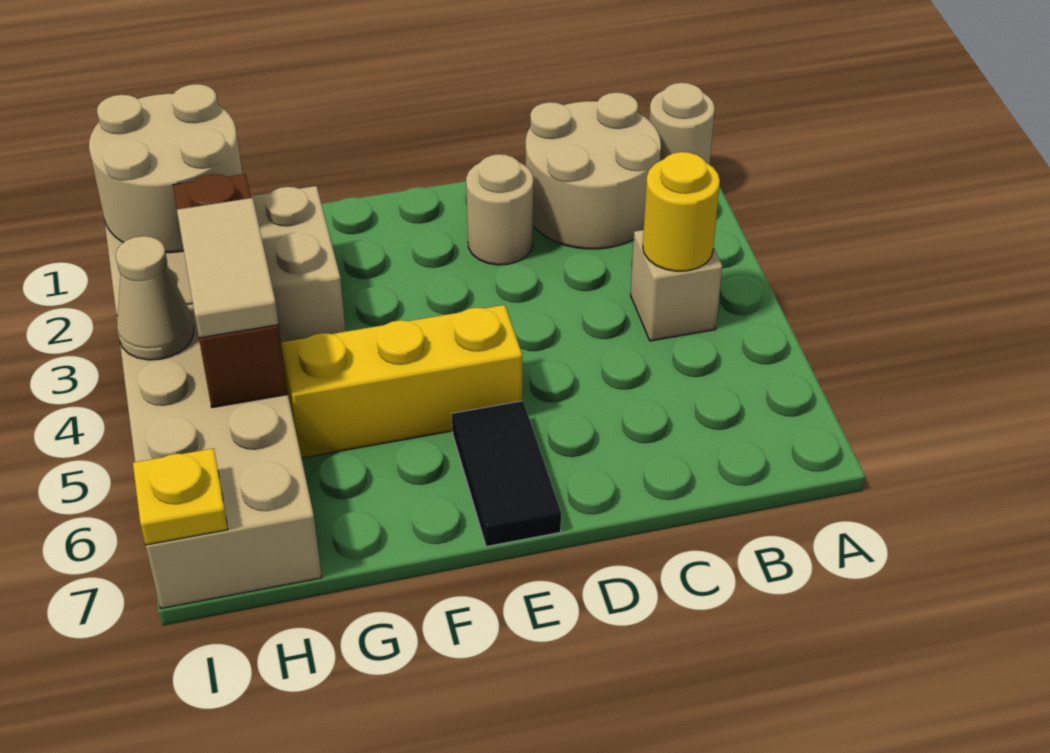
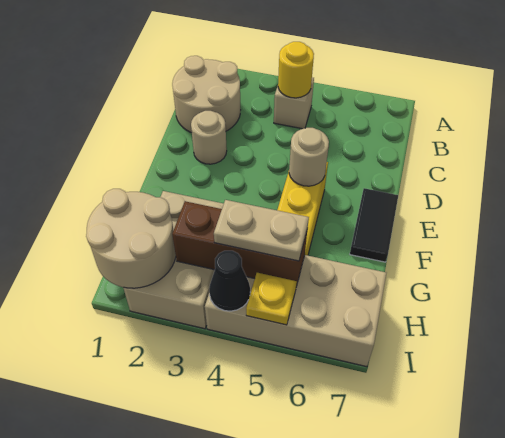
tan 1x1 round brick [649,83,715,165] -> tan 1x1 round brick moved to [289,128,329,186]
black 1x2 tile [452,401,561,547] -> black 1x2 tile turned to [350,188,398,262]
tan 1x2 tile [177,198,279,338] -> tan 1x2 plate [214,200,309,261]
tan 1x1 cone [116,236,194,360] -> black 1x1 cone [209,251,250,311]
yellow 1x1 plate [133,448,228,545] -> yellow 1x1 plate moved to [246,273,297,325]

